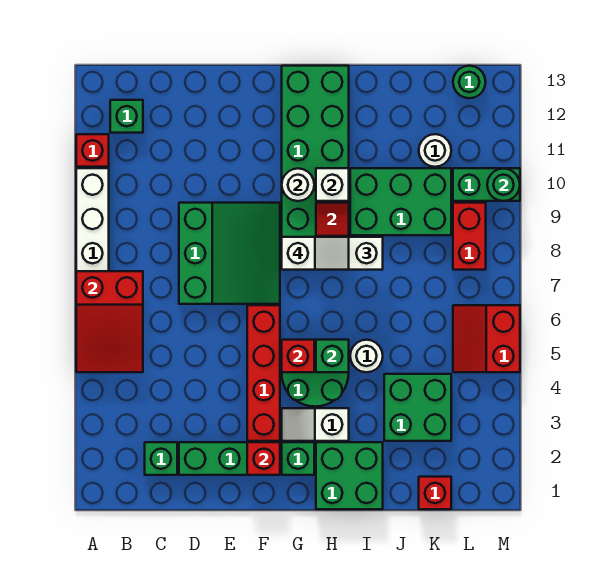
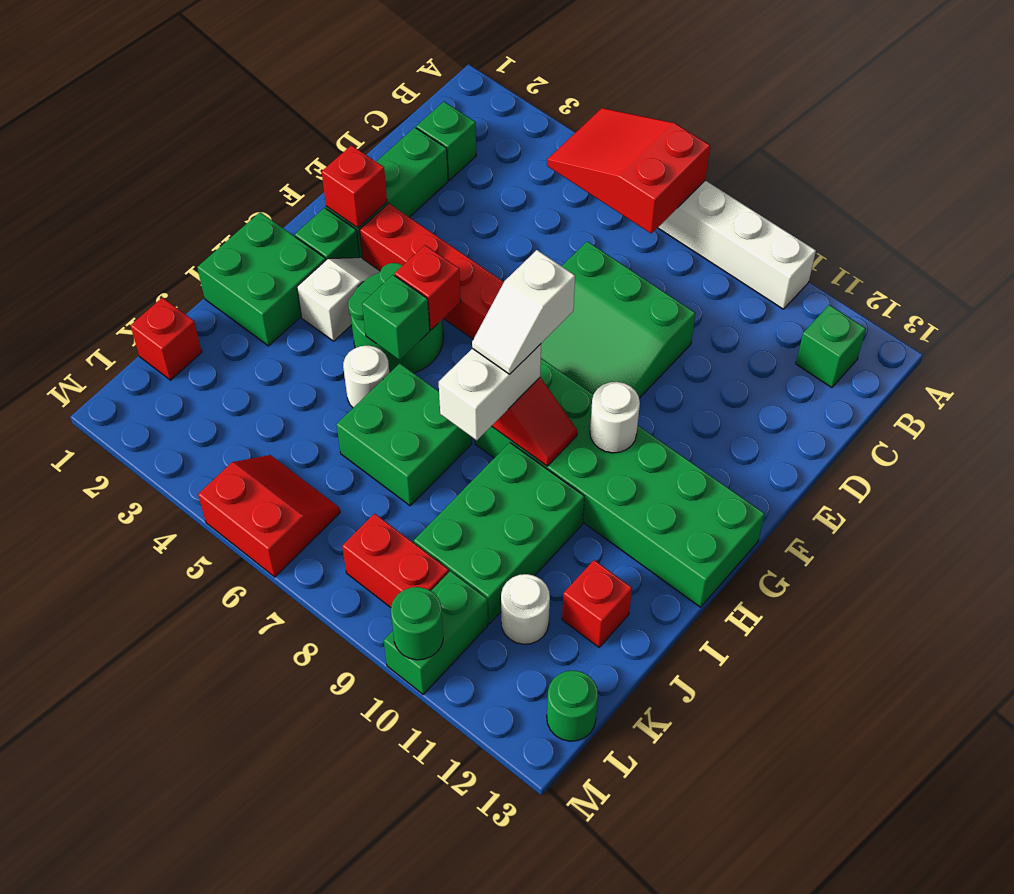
red 1x1 brick [76,134,109,167] -> red 1x1 brick moved to [562,560,632,647]
white 1x1 brick [316,168,349,201] -> none
green 2x2 brick [384,374,451,441] -> green 2x2 brick moved to [336,364,472,506]

